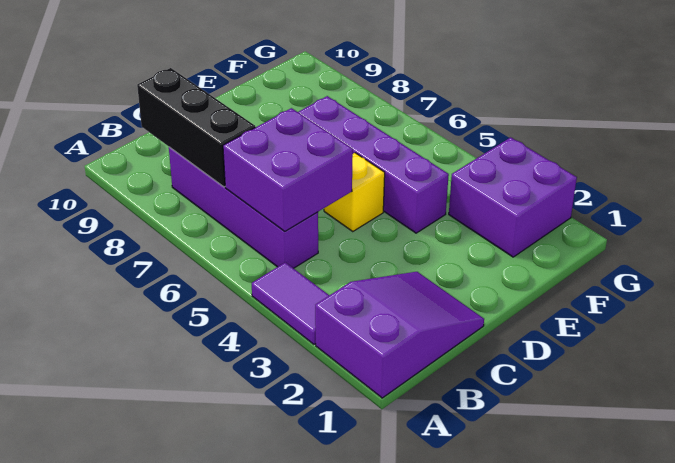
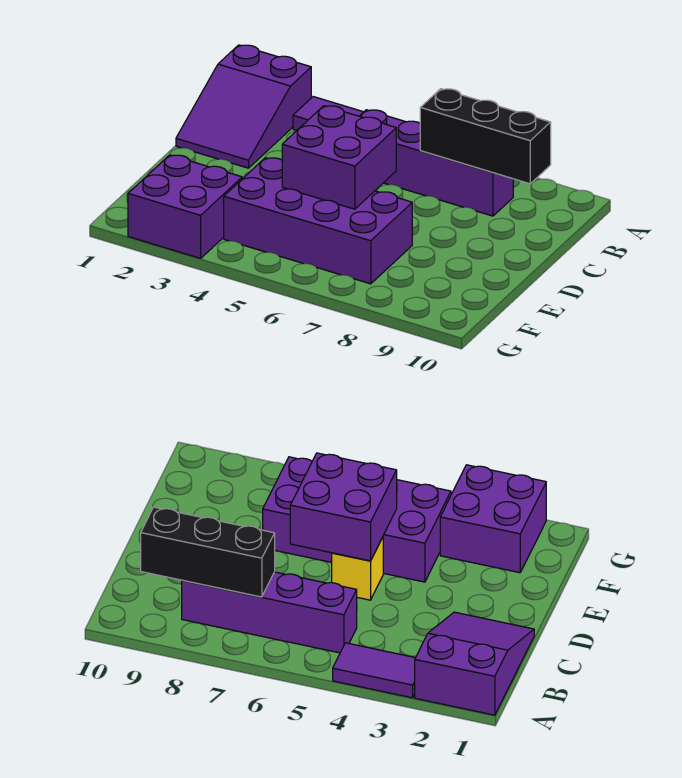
purple 2x2 brick [223,108,353,231] -> purple 2x2 brick moved to [282,106,396,209]
purple 1x4 brick [298,96,449,233] -> purple 2x4 brick [224,158,412,284]

